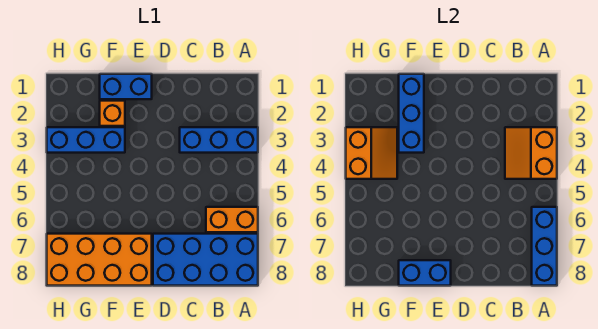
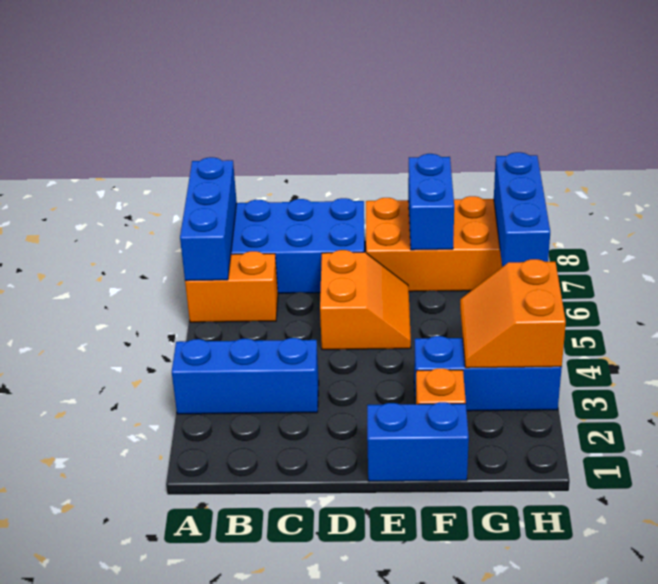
orange 2x2 slope [505,127,557,179] -> orange 2x2 slope moved to [320,250,411,350]
blue 1x2 brick [399,260,451,286] -> blue 1x2 brick turned to [408,154,454,250]
blue 1x3 brick [399,74,424,153] -> blue 1x3 brick moved to [494,152,550,267]

